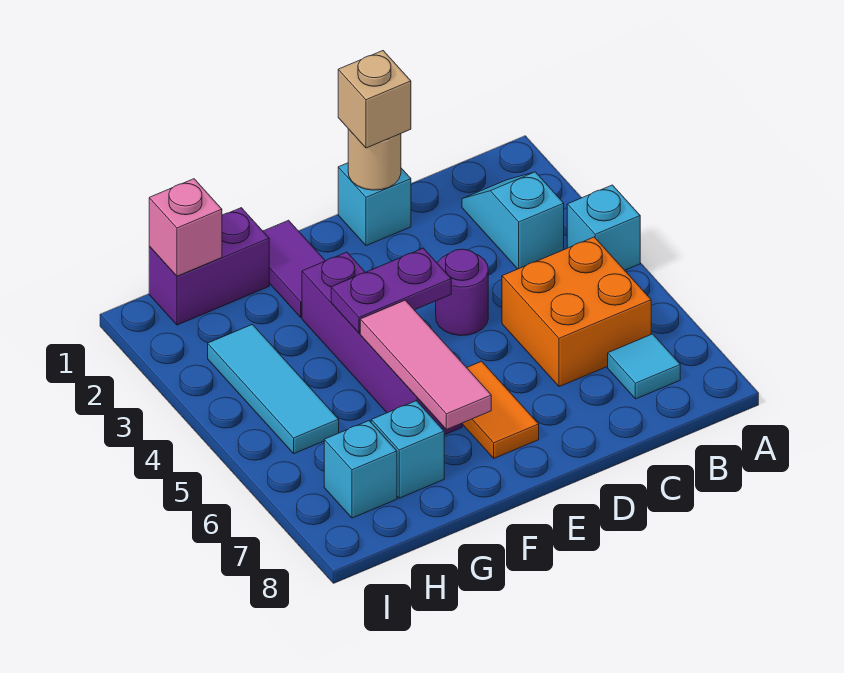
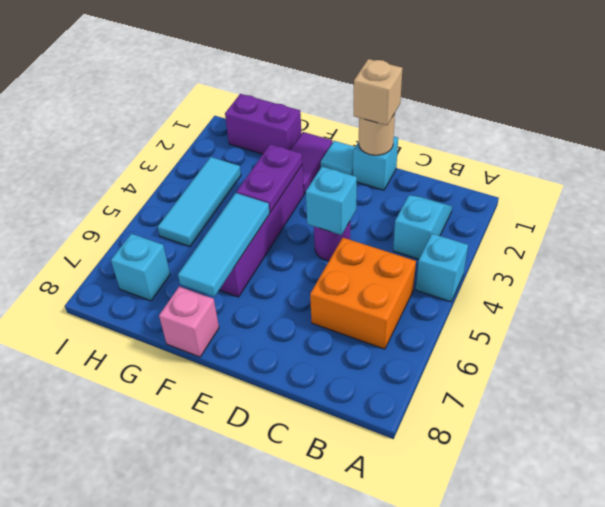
cyan 1x1 tile [608,334,680,399] -> cyan 1x1 tile moved to [321,141,355,176]
purple 1x2 plate [331,248,451,333] -> purple 1x2 plate turned to [237,144,302,212]
orange 1x2 tile [462,361,539,458] -> none
pink 1x3 tile [360,300,491,430] -> cyan 1x3 tile [178,193,270,297]
cyan 1x1 brick [371,401,444,498] -> cyan 1x1 brick moved to [306,167,357,235]
pink 1x1 brick [149,179,222,276] -> pink 1x1 brick moved to [159,286,219,357]

